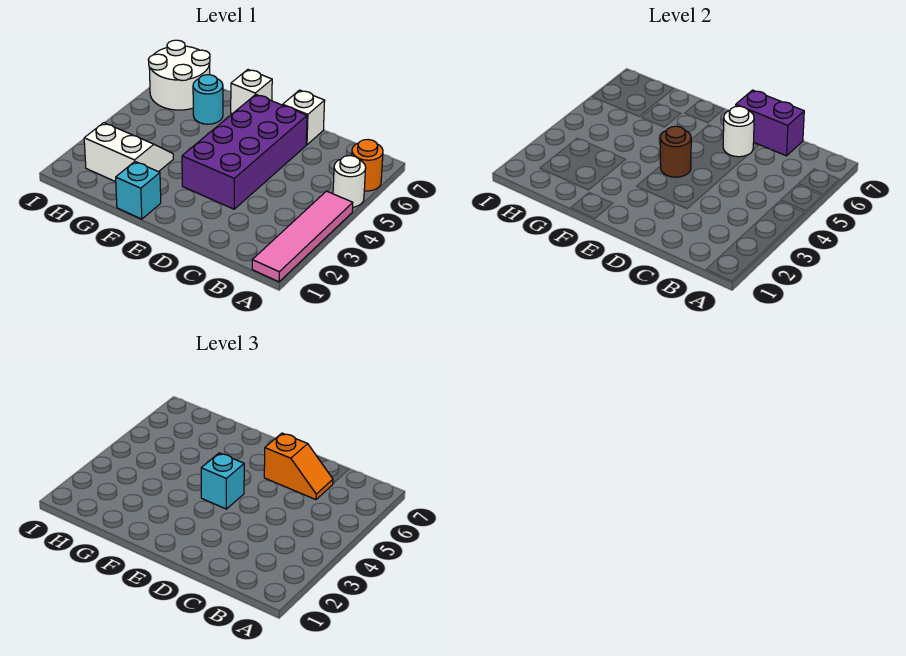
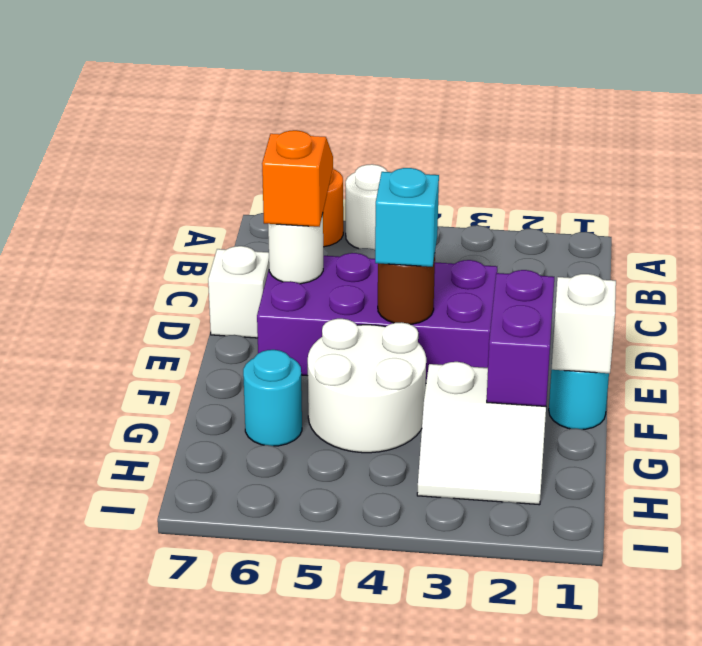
pink 1x4 tile [252,191,353,282] -> none
purple 1x2 brick [736,90,804,156] -> purple 1x2 brick moved to [487,270,554,406]
cyan 1x1 brick [116,162,161,219] -> cyan 1x1 round brick [549,370,609,429]
white 1x1 brick [231,70,272,114] -> white 1x1 brick moved to [551,274,616,373]
white 2x2 slope [84,123,173,182] -> white 2x2 slope turned to [417,362,546,505]
white 2x2 round brick [148,40,210,110] -> white 2x2 round brick moved to [308,319,426,453]

